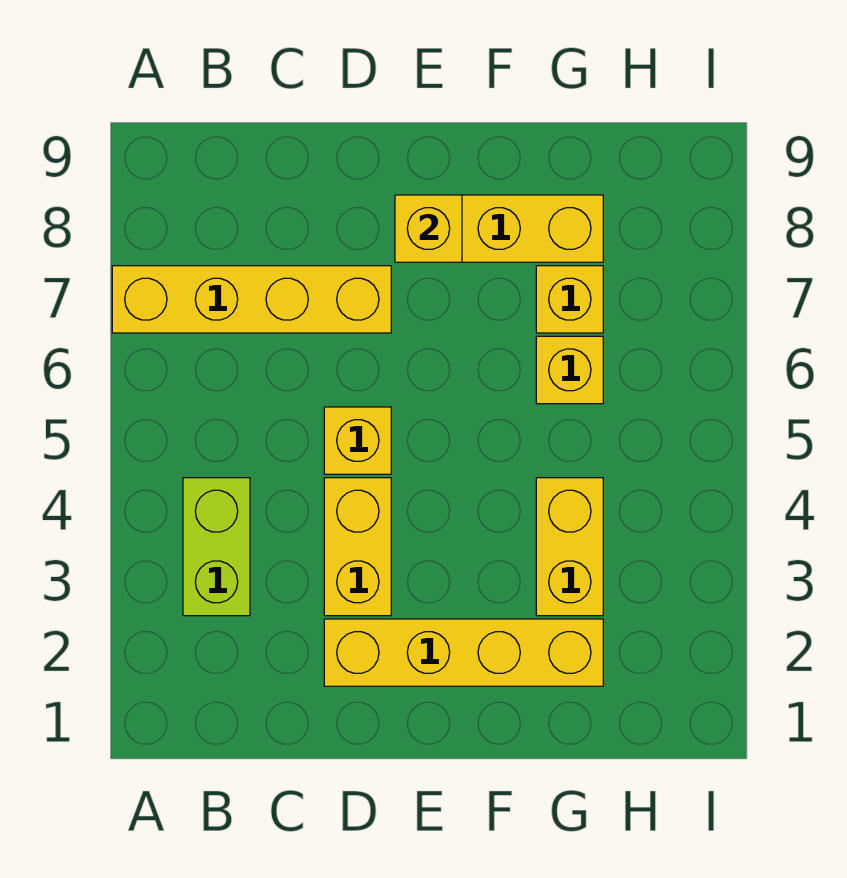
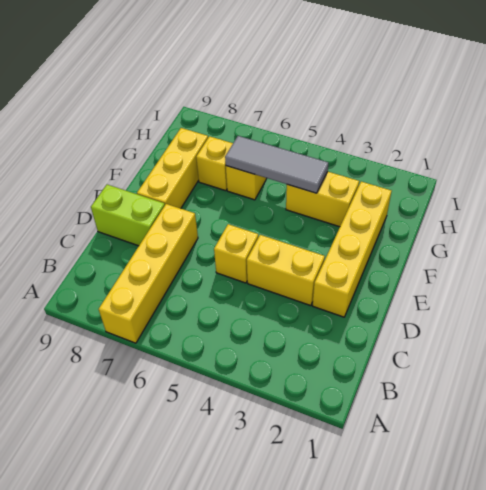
lime 1x2 brick [183,478,250,616] -> lime 1x2 brick moved to [91,185,165,246]
yellow 1x1 brick [395,195,462,262] -> none
none -> grey 1x3 tile [225,136,328,193]

